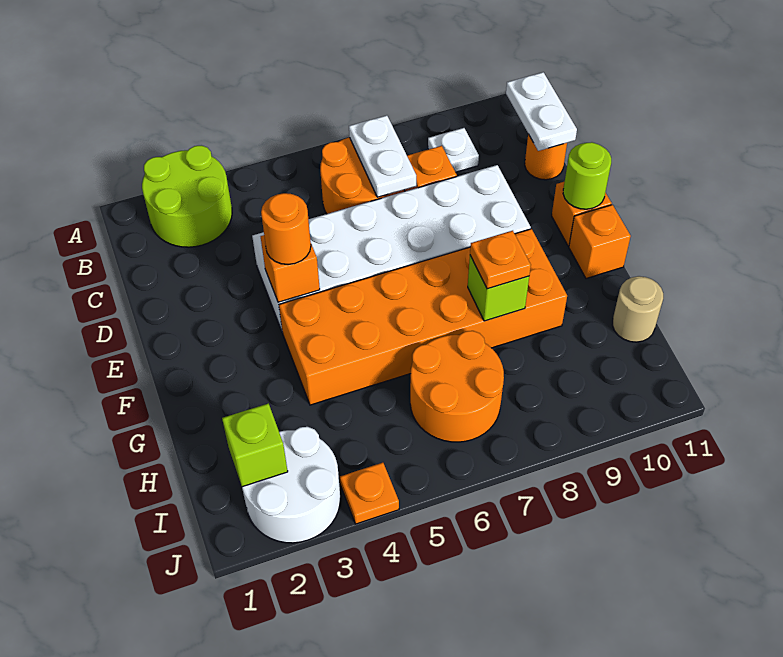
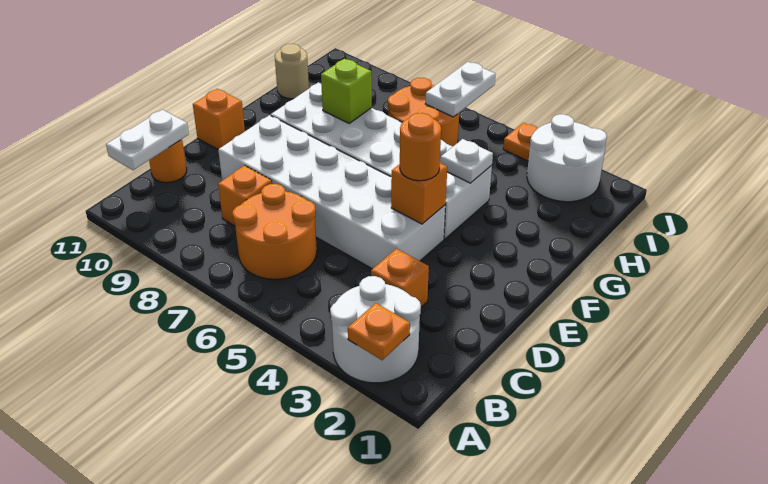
lime 2x2 round brick [142,146,232,247] -> white 2x2 round brick [330,276,421,383]
white 1x2 plate [349,115,416,197] -> white 1x2 plate moved to [425,62,495,117]
white 1x1 plate [428,128,479,172] -> white 1x1 plate moved to [440,139,493,183]
lime 1x1 round brick [563,142,611,209] -> none
orange 2x6 brick [279,229,567,405] -> white 2x6 brick [271,82,492,239]
orange 1x1 brick [569,205,631,279] -> orange 1x1 brick moved to [371,248,429,307]
orange 1x1 plate [470,231,531,289] -> orange 1x1 plate moved to [348,303,410,360]
lime 1x1 brick [222,403,288,487] -> none

